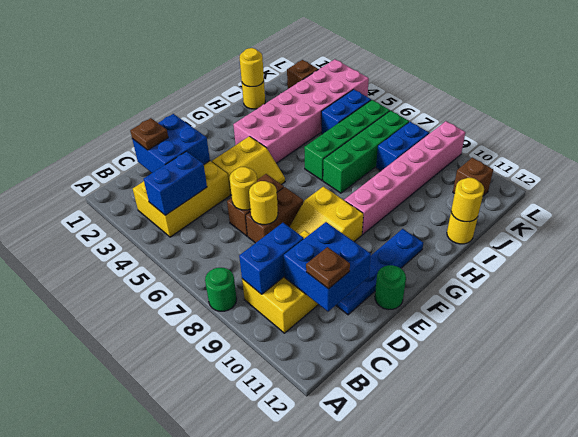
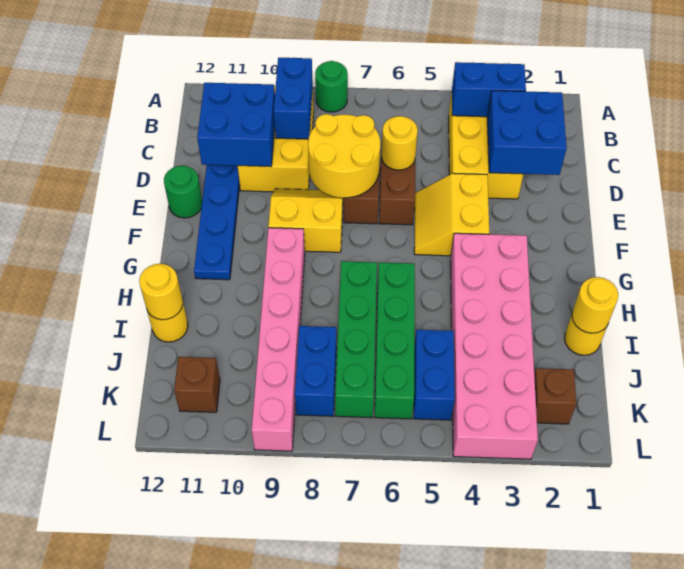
blue 1x2 brick [144,151,207,215] -> blue 1x2 brick turned to [452,62,526,117]
brown 1x1 plate [130,118,168,150] -> none
brown 1x1 plate [306,247,350,289] -> none
yellow 1x1 round brick [249,181,278,225] -> yellow 2x2 round brick [308,114,380,198]

